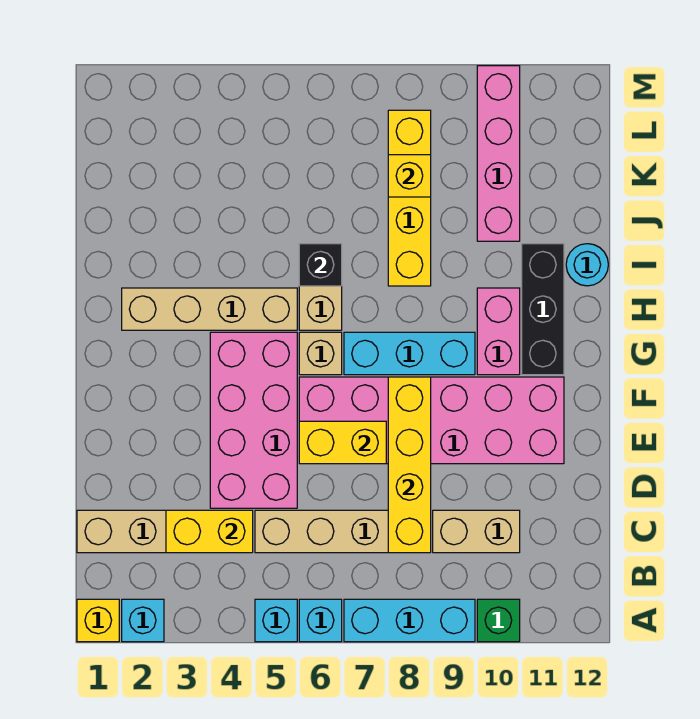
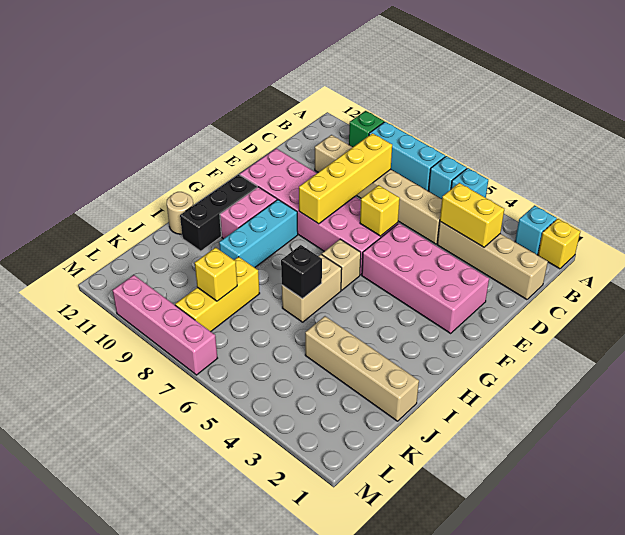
pink 2x4 brick [210,332,297,508] -> pink 2x4 brick turned to [362,223,489,333]
yellow 1x2 brick [299,421,386,464] -> yellow 1x1 brick [360,185,400,236]
cyan 1x3 brick [344,332,475,375] -> cyan 1x3 brick turned to [219,200,298,268]
tan 1x4 brick [122,288,297,330] -> tan 1x4 brick moved to [305,316,419,421]
yellow 1x4 brick [388,110,431,286] -> yellow 1x3 brick [175,257,260,332]
cyan 1x1 round brick [566,244,608,286] -> tan 1x1 round brick [167,192,193,234]
pink 1x4 brick [477,66,520,241] -> pink 1x4 brick turned to [112,275,217,375]

